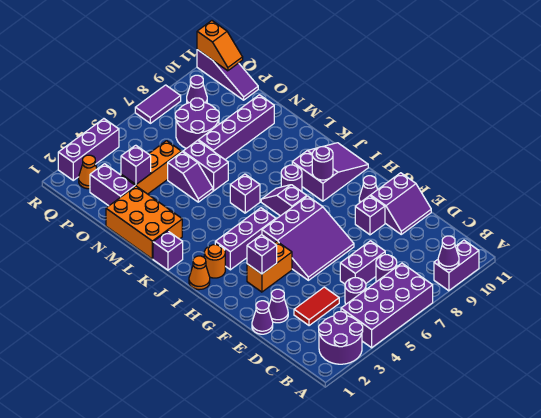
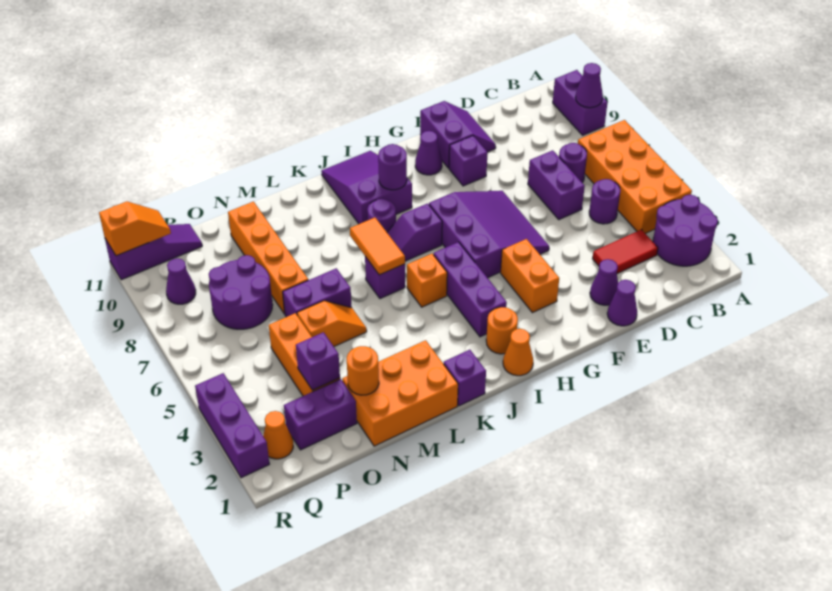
purple 2x4 brick [341,263,433,348] -> orange 2x4 brick [578,120,692,233]
red 1x2 tile [294,287,339,326] -> red 1x2 tile turned to [593,229,658,274]
purple 1x1 brick [247,235,277,274] -> none
none -> orange 1x1 brick [407,254,447,307]
none -> orange 1x2 tile [350,218,405,275]
purple 1x2 slope [168,152,213,202] -> orange 1x2 slope [297,301,367,346]
none -> orange 1x1 round brick [347,346,379,395]
purple 1x4 brick [198,95,274,159] -> orange 1x4 brick [228,202,308,314]
purple 1x2 tile [135,85,181,123] -> none

